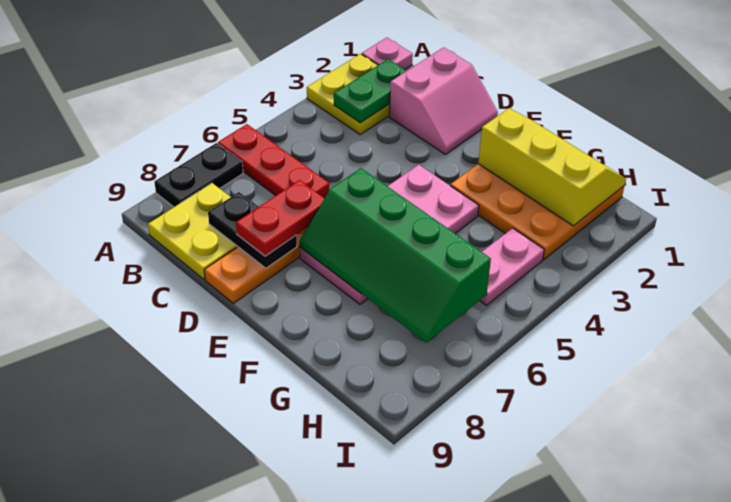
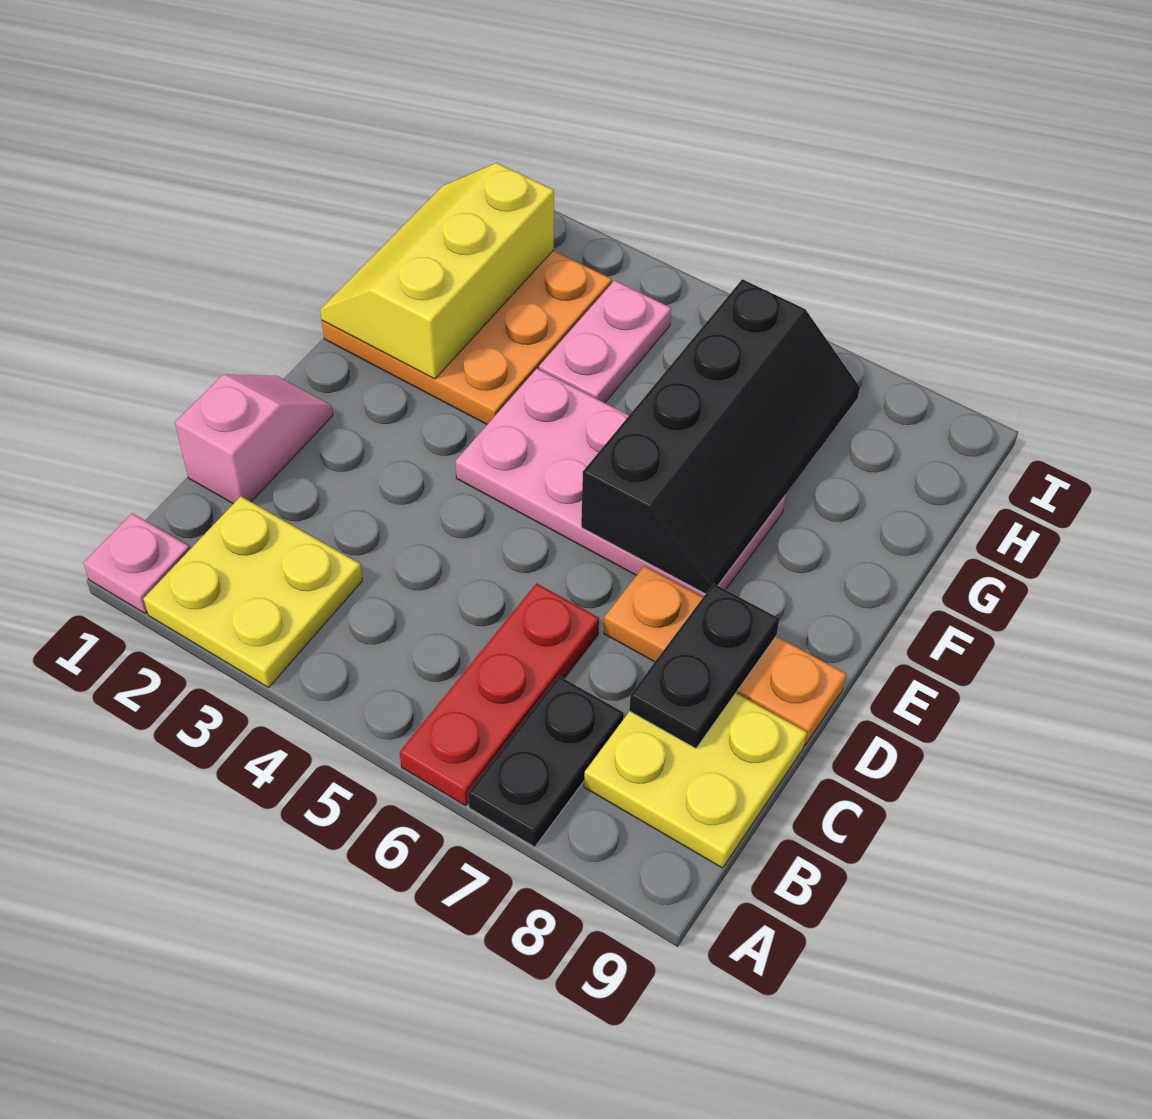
black 1x2 plate [154,143,243,207] -> black 1x2 plate turned to [468,676,624,847]
green 1x2 plate [334,59,406,123] -> none
pink 2x2 slope [389,47,498,155] -> pink 1x2 slope [175,375,333,504]
red 1x2 plate [236,180,325,256] -> none
green 2x4 slope [300,168,491,343] -> black 2x4 slope [581,279,860,594]
pink 1x2 plate [480,228,544,305] -> pink 1x2 plate turned to [539,280,671,403]

